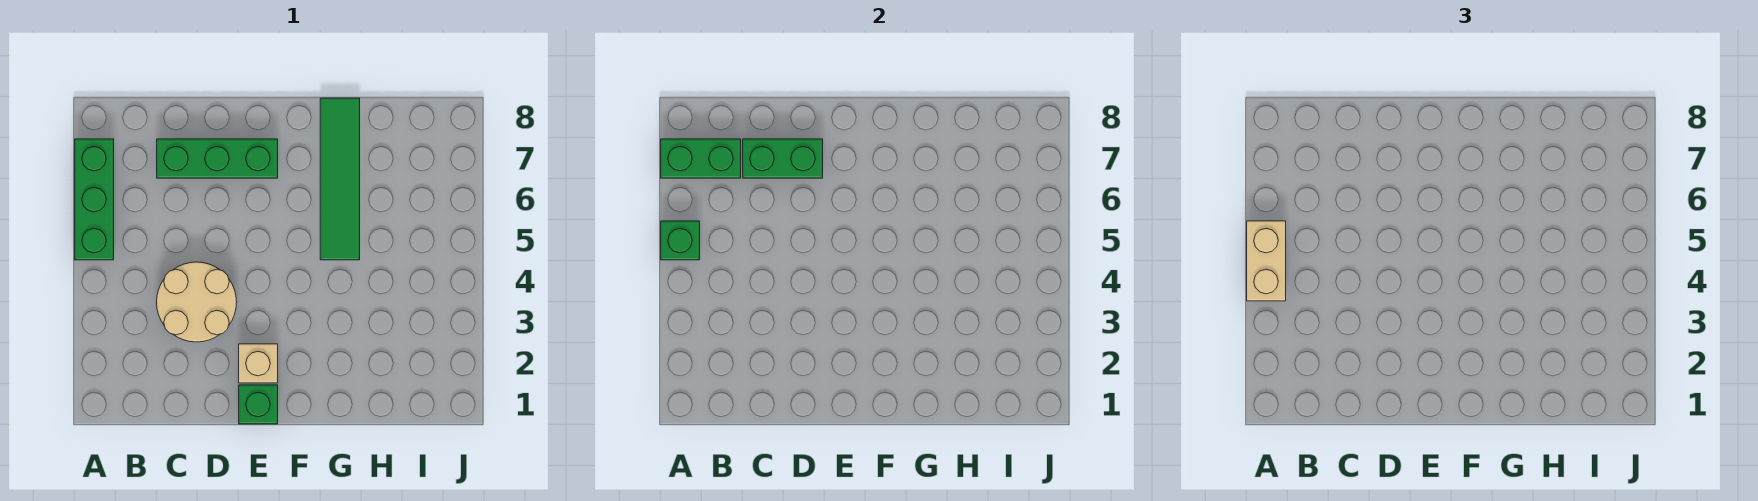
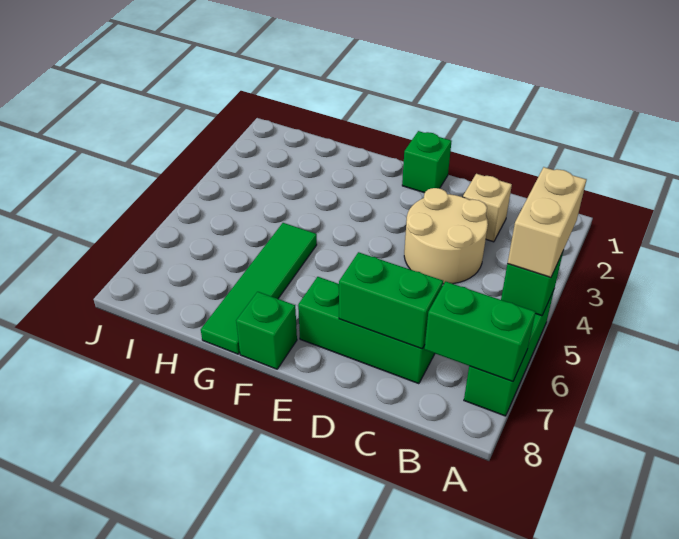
tan 1x1 brick [239,344,278,383] -> tan 1x1 brick moved to [463,174,512,242]
none -> green 1x1 brick [236,292,297,369]

